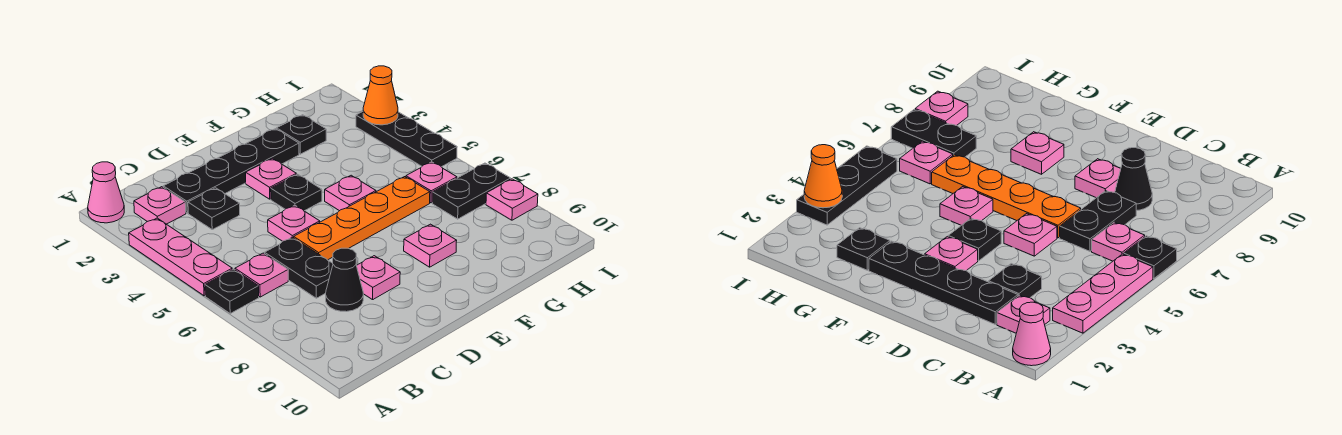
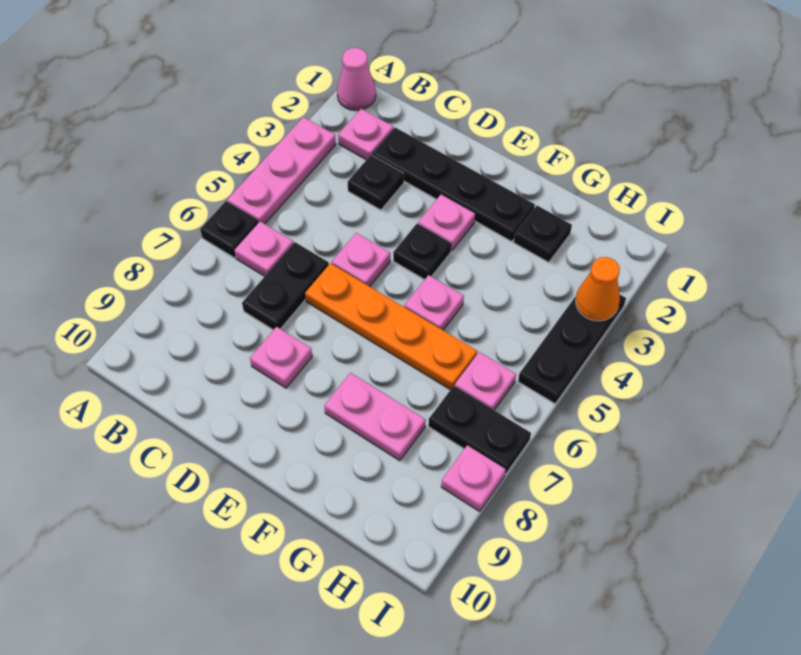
black 1x1 cone [326,248,363,312] -> none
pink 1x1 plate [404,224,457,267] -> pink 1x2 plate [324,373,426,461]

